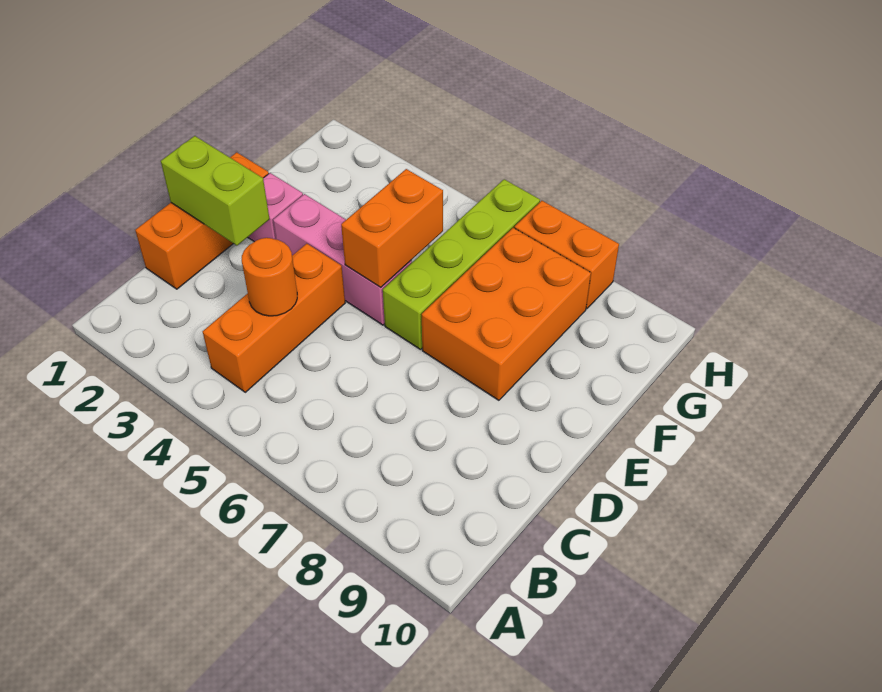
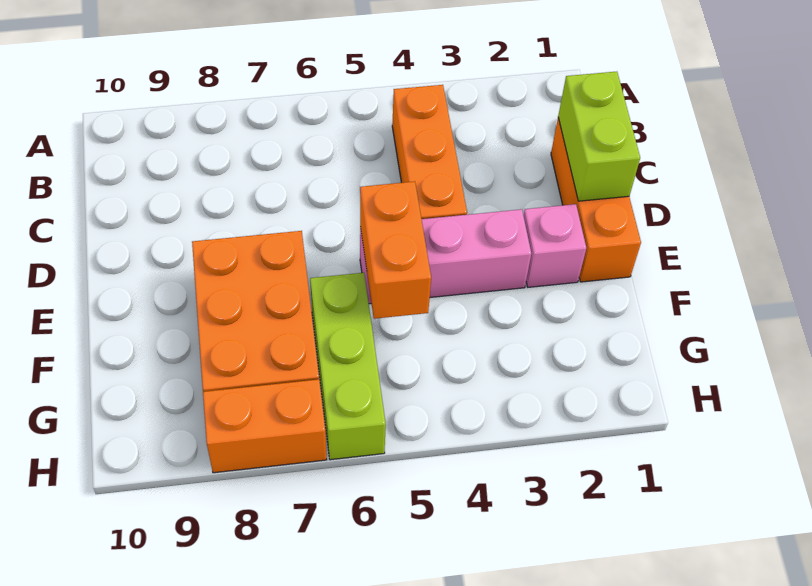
orange 1x1 round brick [242,238,297,316] -> none
lime 1x2 brick [161,136,269,246] -> lime 1x2 brick turned to [558,72,640,201]
lime 1x4 brick [383,179,540,350] -> lime 1x3 brick [310,273,386,460]

